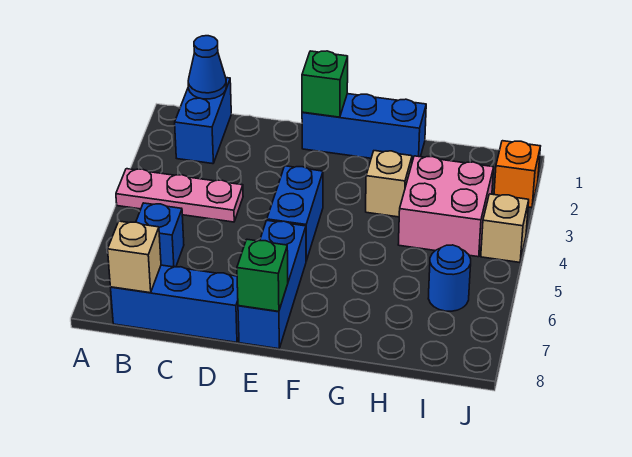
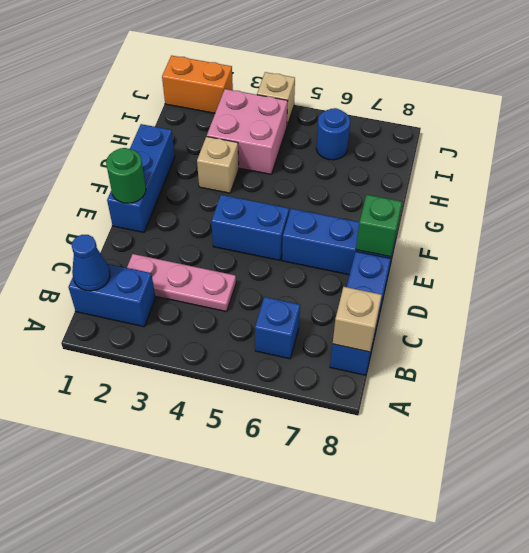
pink 1x3 plate [116,169,243,222] -> pink 1x3 plate turned to [127,254,236,312]
green 1x1 brick [302,51,348,117] -> green 1x1 round brick [106,148,146,203]
orange 1x1 brick [494,141,540,208] -> orange 1x2 brick [162,56,233,113]

